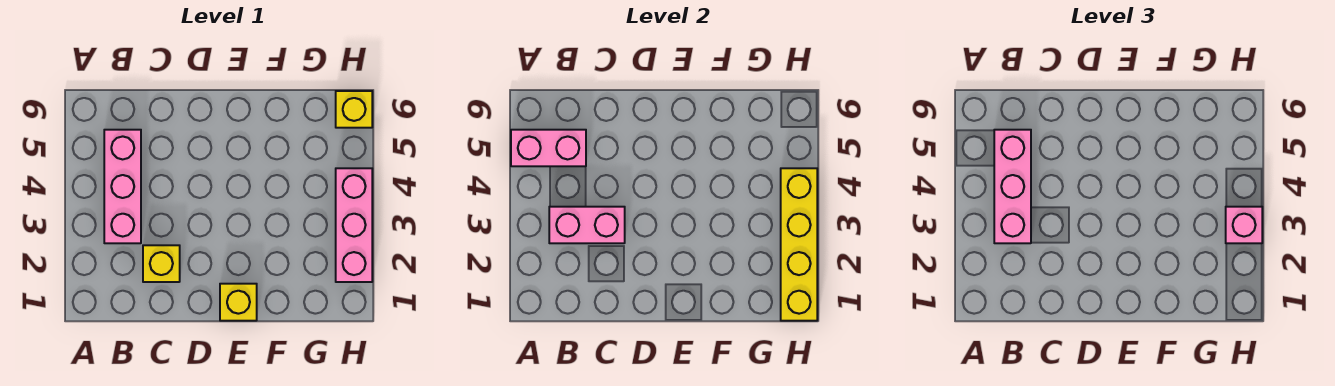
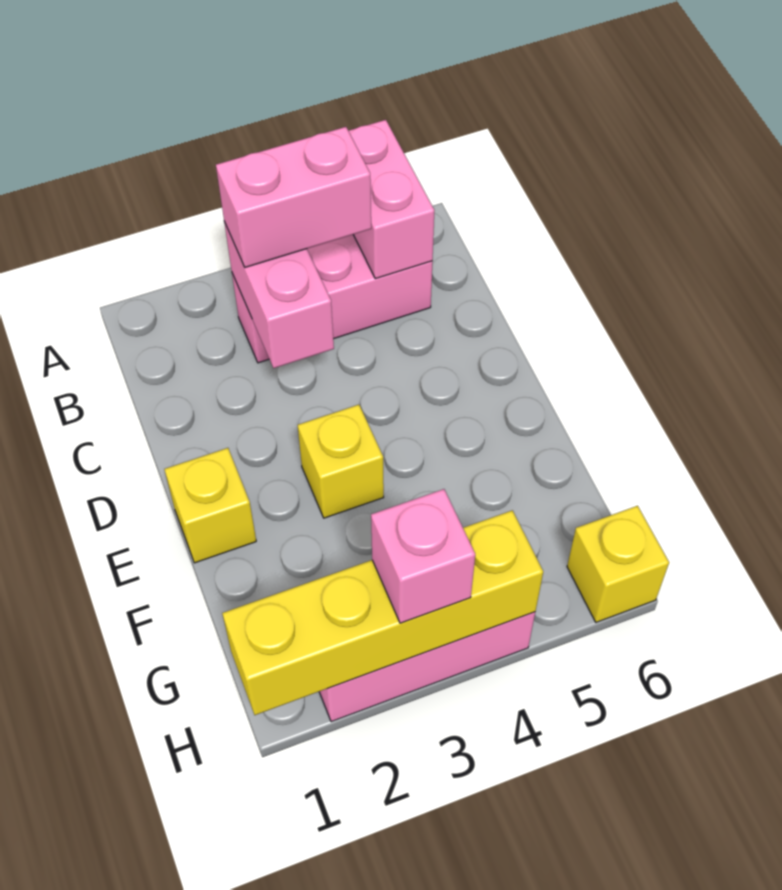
pink 1x3 brick [994,130,1031,243] -> pink 1x2 brick [216,127,371,267]
yellow 1x1 brick [143,245,180,282] -> yellow 1x1 brick moved to [298,405,384,518]

